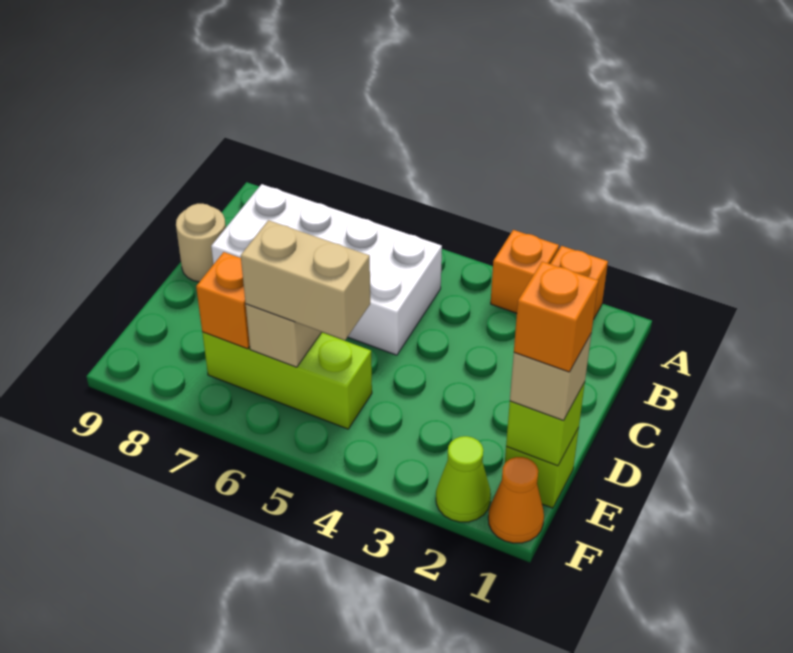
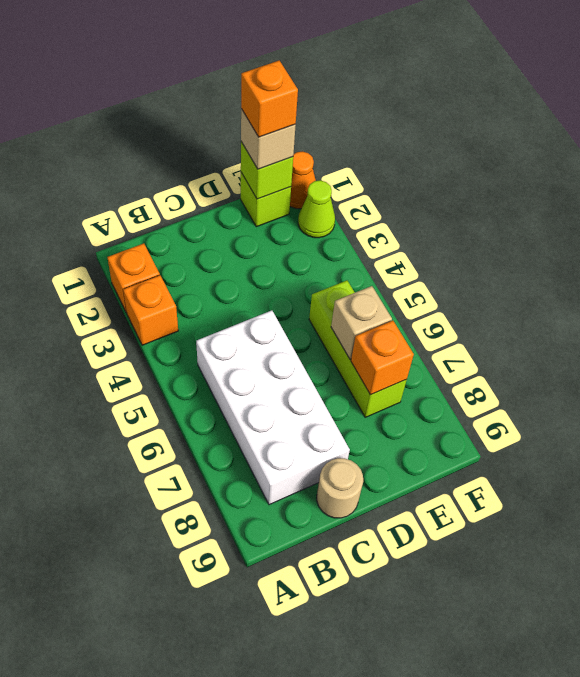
tan 1x2 brick [241,220,370,340] -> none

